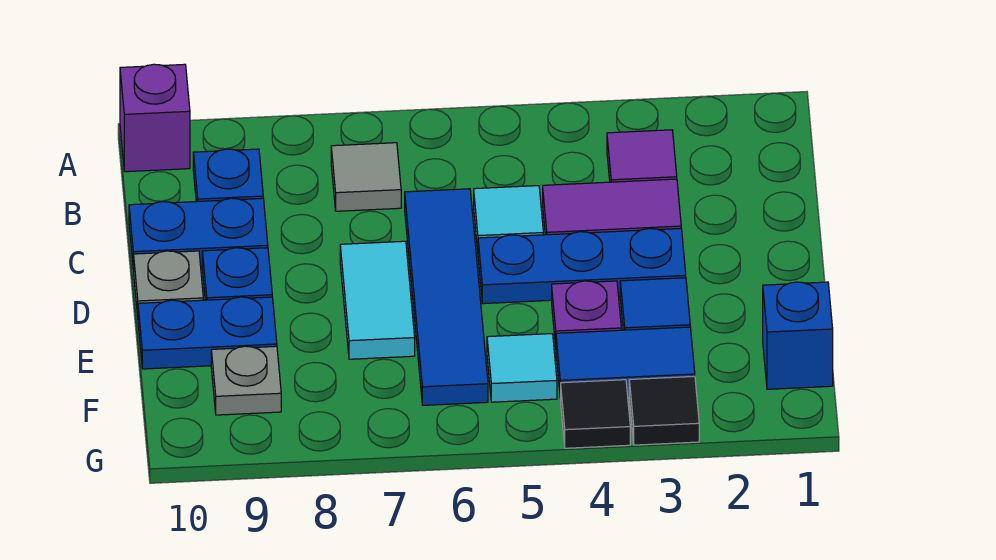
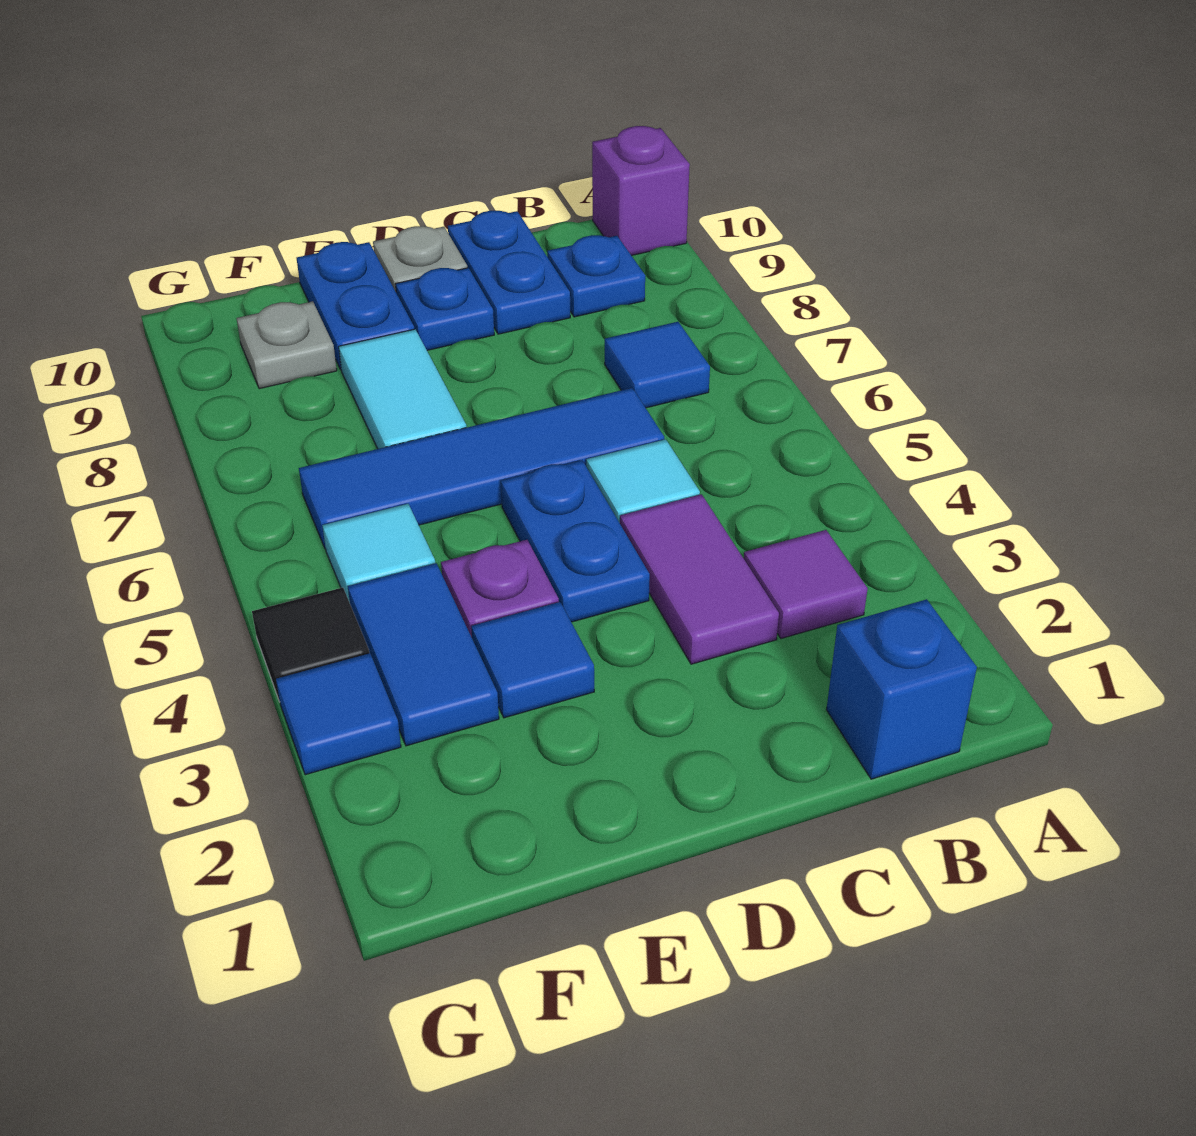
grey 1x1 tile [331,143,401,211] -> blue 1x1 tile [605,322,710,408]
blue 1x3 plate [478,228,686,304] -> blue 1x2 plate [501,460,650,622]
cyan 1x2 tile [340,241,415,359] -> cyan 1x2 tile turned to [339,329,467,449]
blue 1x1 brick [763,282,833,389] -> blue 1x1 brick moved to [826,599,977,779]
black 1x1 tile [629,376,699,445] -> blue 1x1 tile [276,653,401,775]

